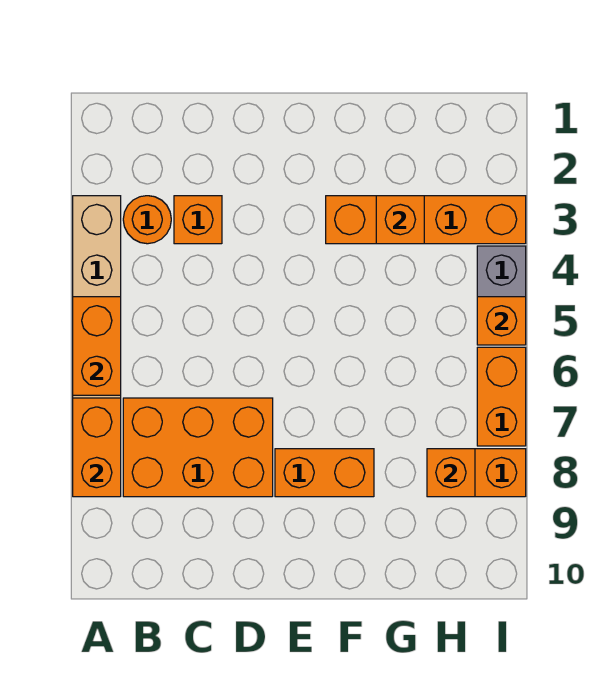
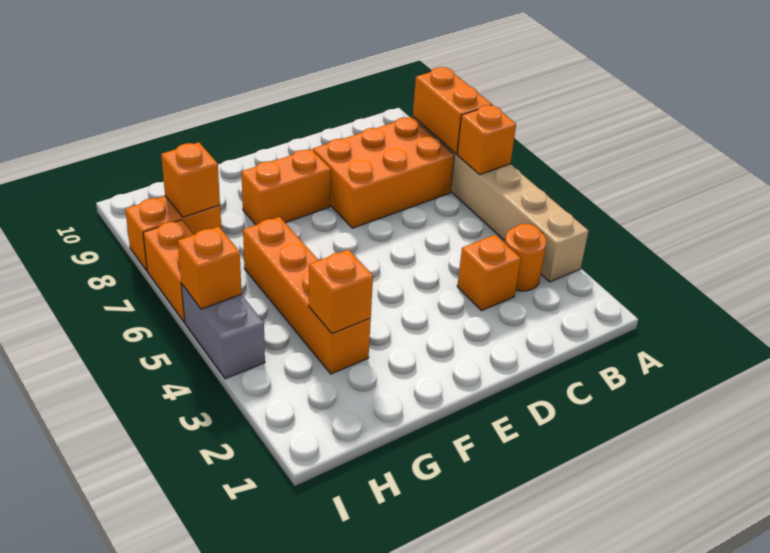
orange 1x2 brick [73,297,121,395] -> orange 1x1 brick [457,105,516,175]
orange 1x4 brick [326,196,526,244] -> orange 1x4 brick turned to [243,217,371,374]

